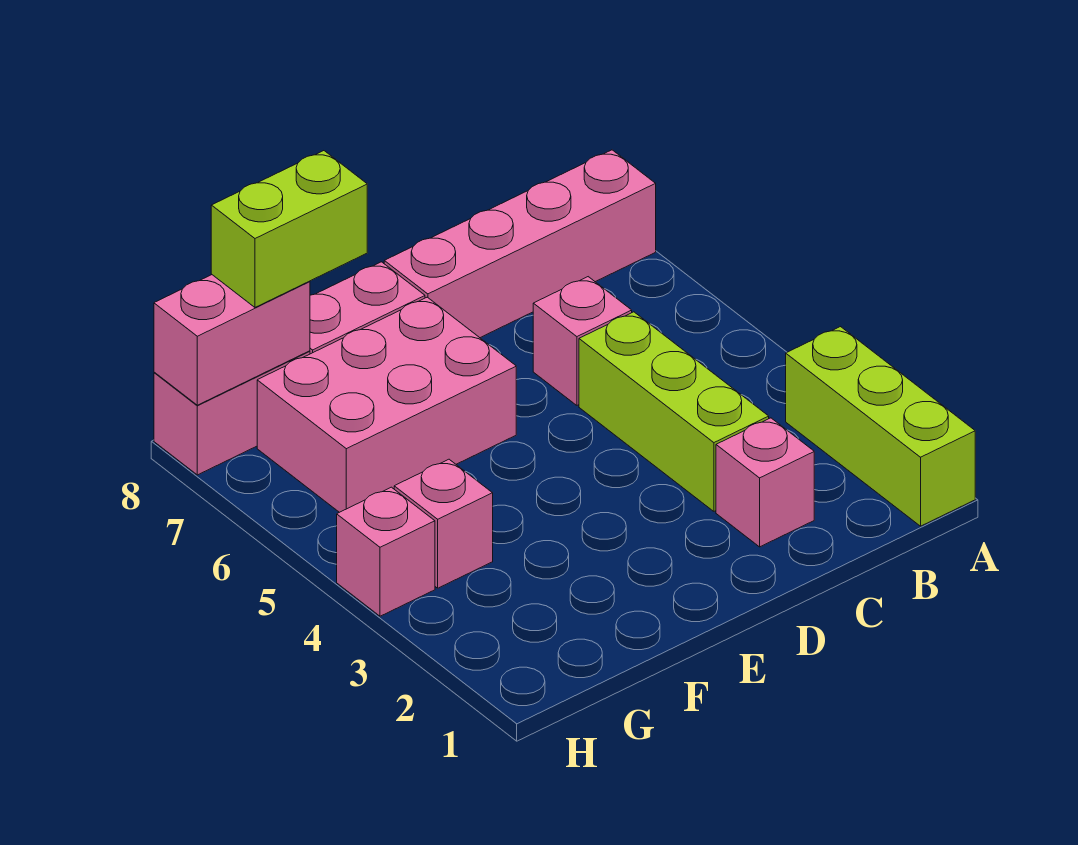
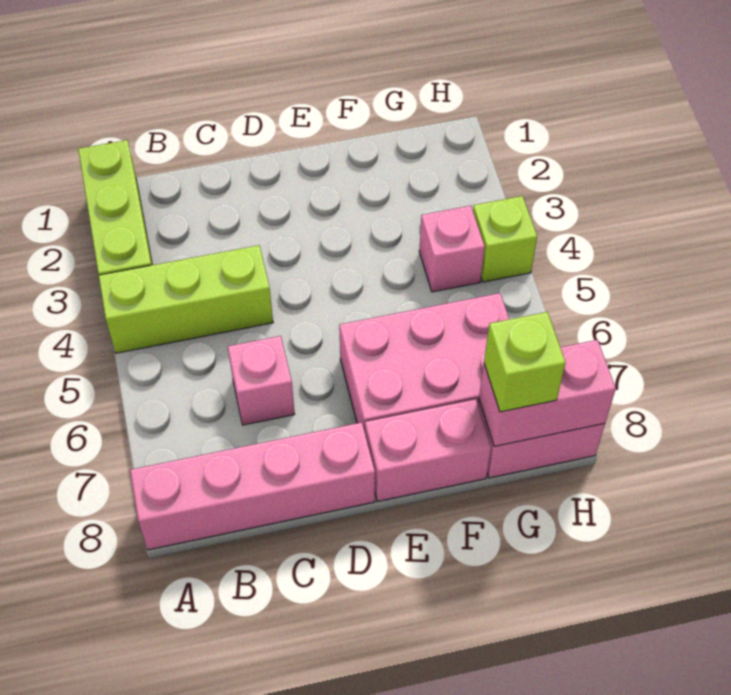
pink 1x1 brick [716,418,814,547] -> none
lime 1x3 brick [579,312,769,511] -> lime 1x3 brick turned to [99,245,273,353]
lime 1x2 brick [211,151,367,307] -> lime 1x1 brick [484,312,566,412]
pink 1x1 brick [337,487,435,616] -> lime 1x1 brick [473,196,537,282]

